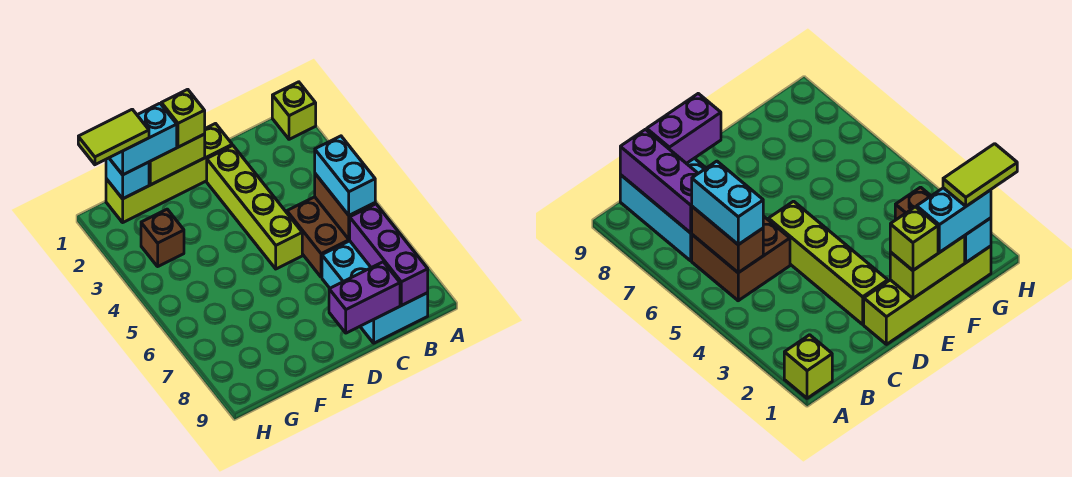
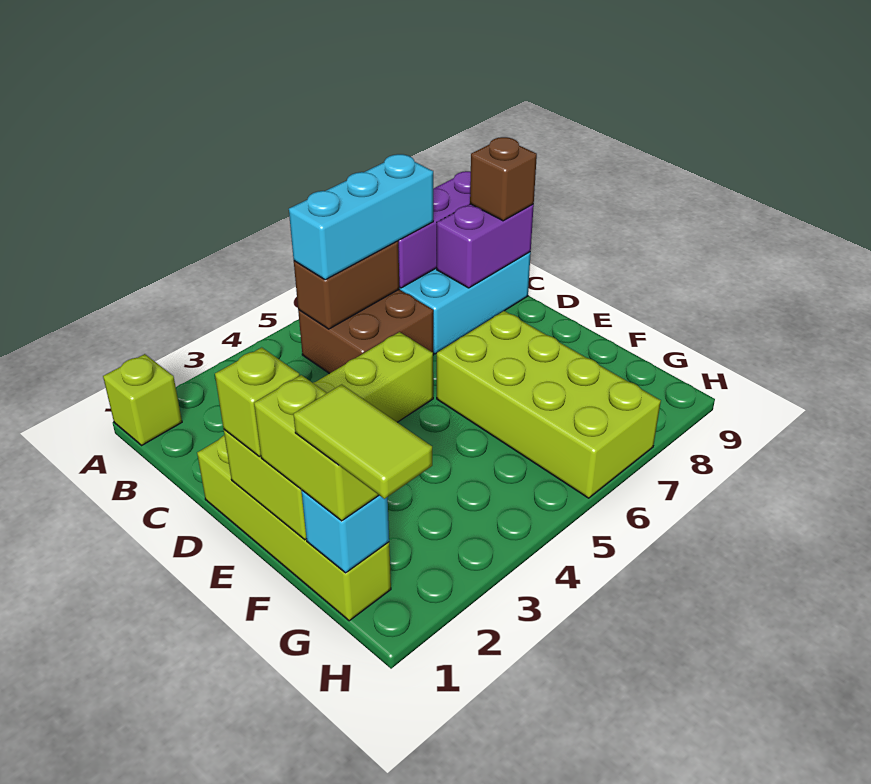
cyan 1x2 brick [315,136,375,215] -> cyan 1x3 brick [289,154,433,280]
purple 1x2 brick [329,262,400,333] -> purple 1x2 brick turned to [437,204,534,288]
none -> lime 2x4 brick [437,311,661,498]
cyan 1x2 brick [109,103,177,175] -> lime 1x2 brick [254,375,379,521]
brown 1x1 brick [141,209,184,266] -> brown 1x1 brick moved to [470,137,537,221]

